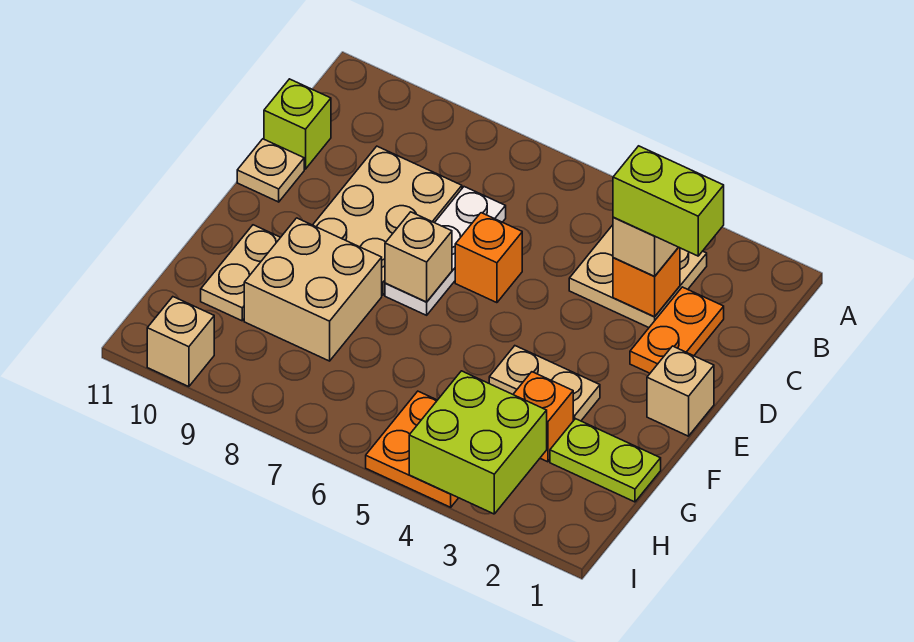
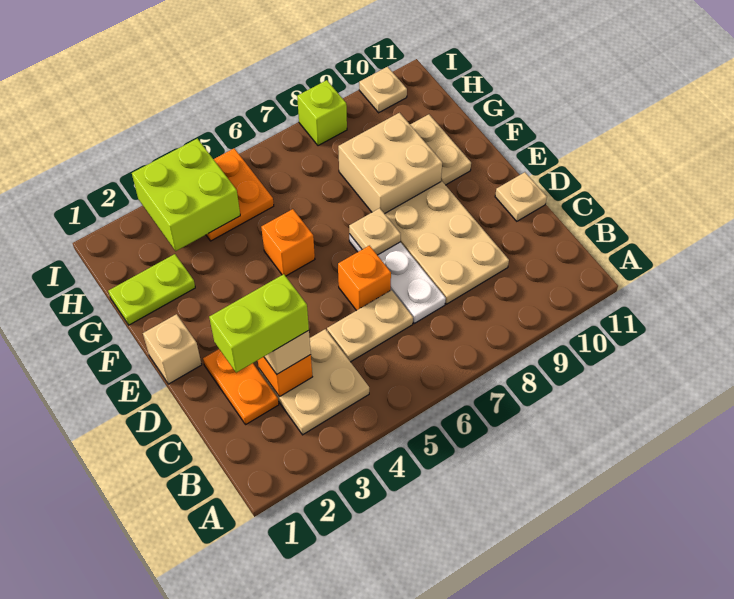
lime 1x1 brick [264,79,331,169] -> lime 1x1 brick moved to [297,80,347,146]
tan 1x1 brick [385,212,452,302] -> tan 1x1 plate [349,208,401,255]
tan 1x2 plate [489,346,600,421] -> tan 1x2 plate moved to [327,290,413,362]
orange 1x1 brick [513,372,573,462] -> orange 1x1 brick moved to [261,209,315,276]
tan 1x1 brick [147,297,214,387] -> tan 1x1 plate [359,67,407,113]

